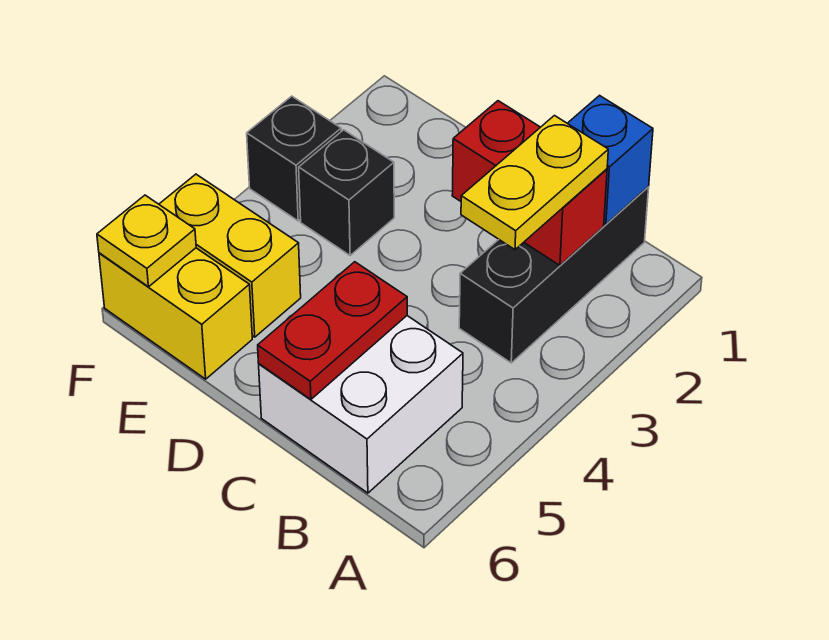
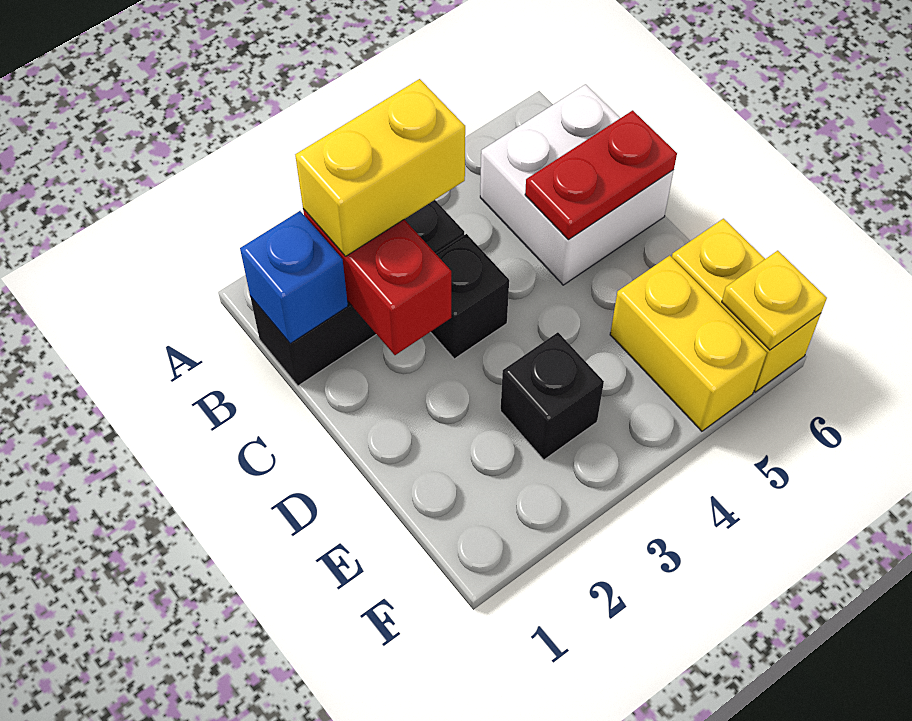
yellow 1x2 plate [461,116,608,250] -> yellow 1x2 brick [295,79,465,256]
black 1x1 brick [247,96,341,221] -> black 1x1 brick moved to [431,234,509,359]

